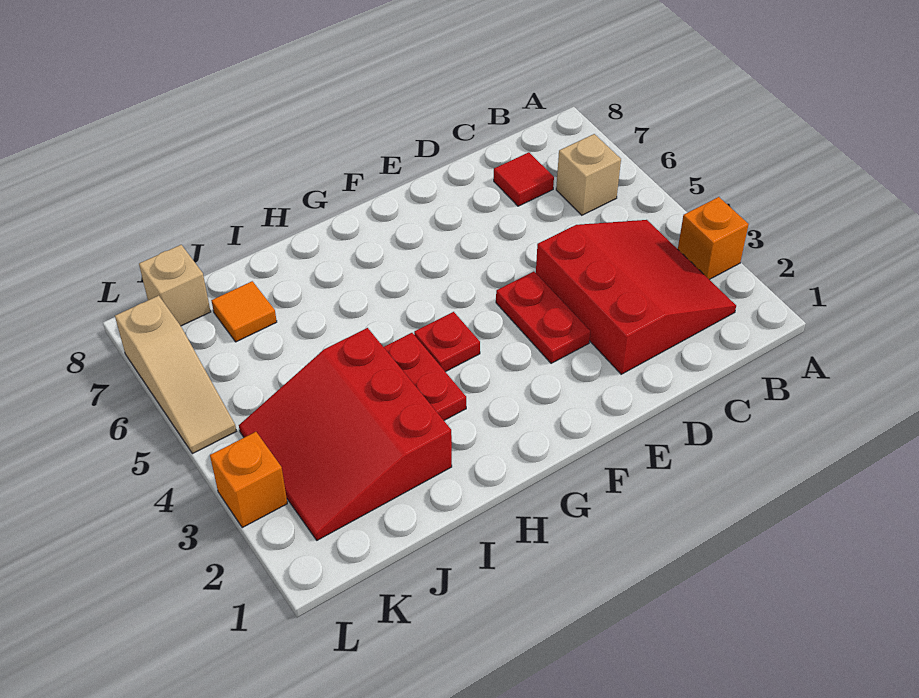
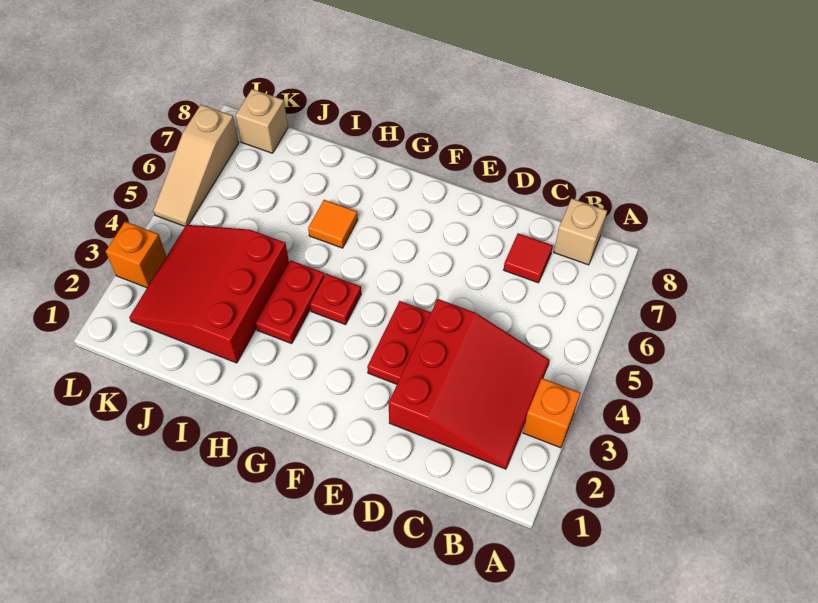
tan 1x1 brick [556,134,621,215] -> tan 1x1 brick moved to [554,199,607,265]
orange 1x1 tile [211,281,277,342] -> orange 1x1 tile moved to [308,200,358,248]

